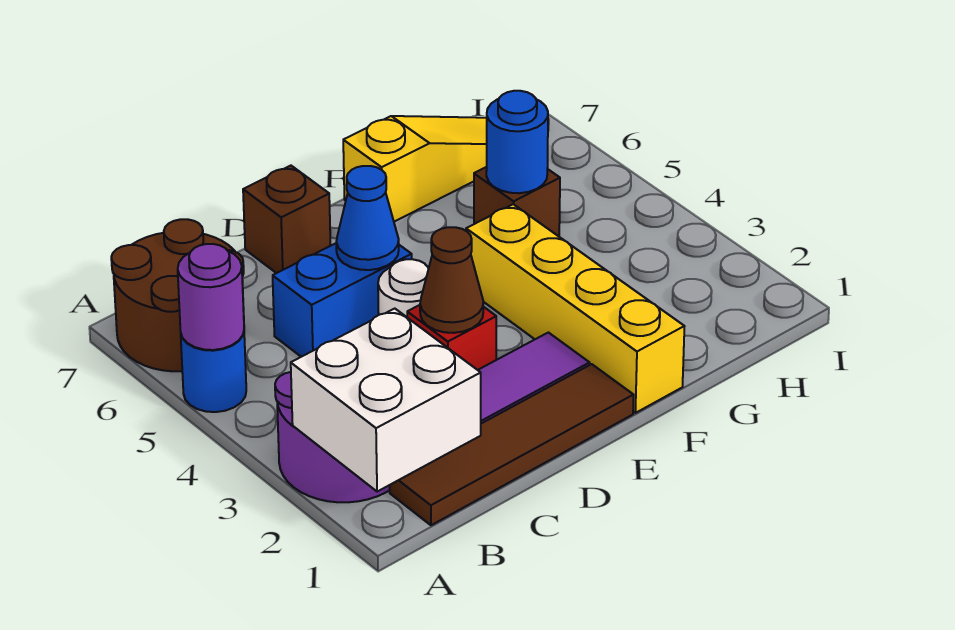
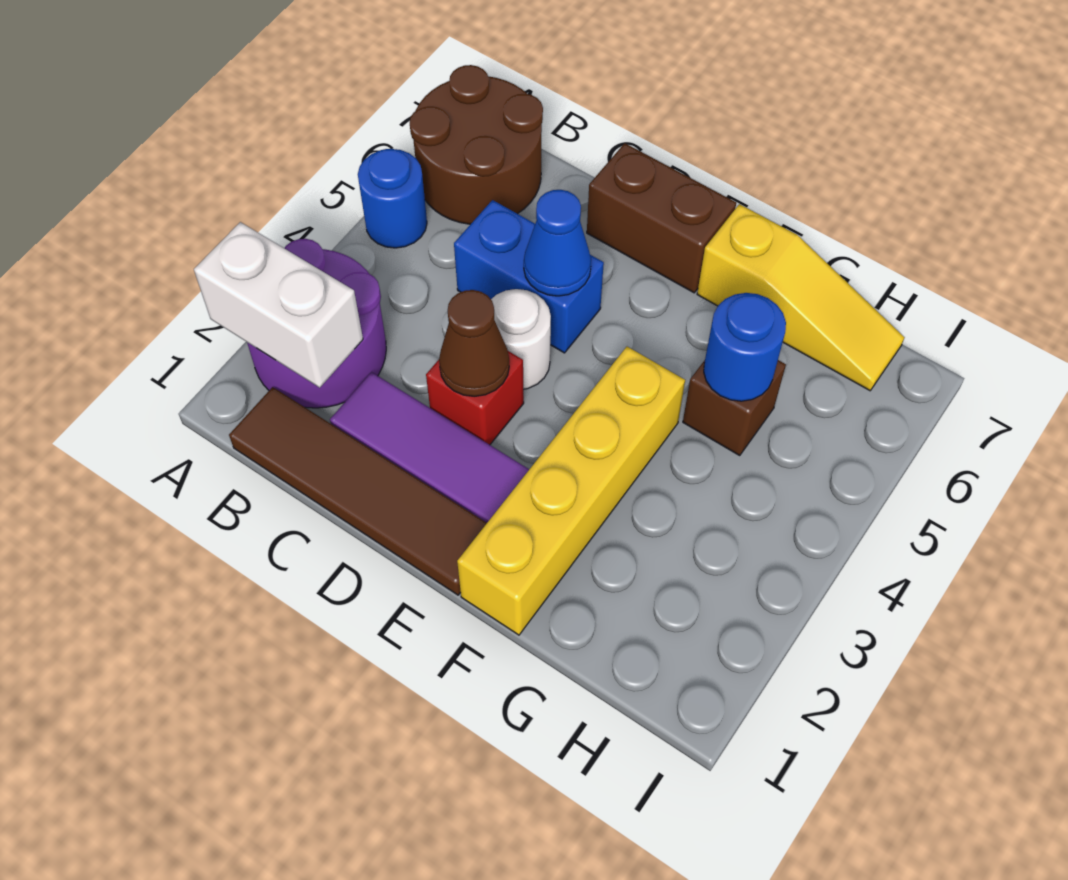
white 2x2 brick [291,309,481,492] -> white 1x2 brick [194,222,363,388]
purple 1x1 round brick [178,244,244,350] -> none
brown 1x1 brick [243,166,331,273] -> brown 1x2 brick [587,143,736,293]

